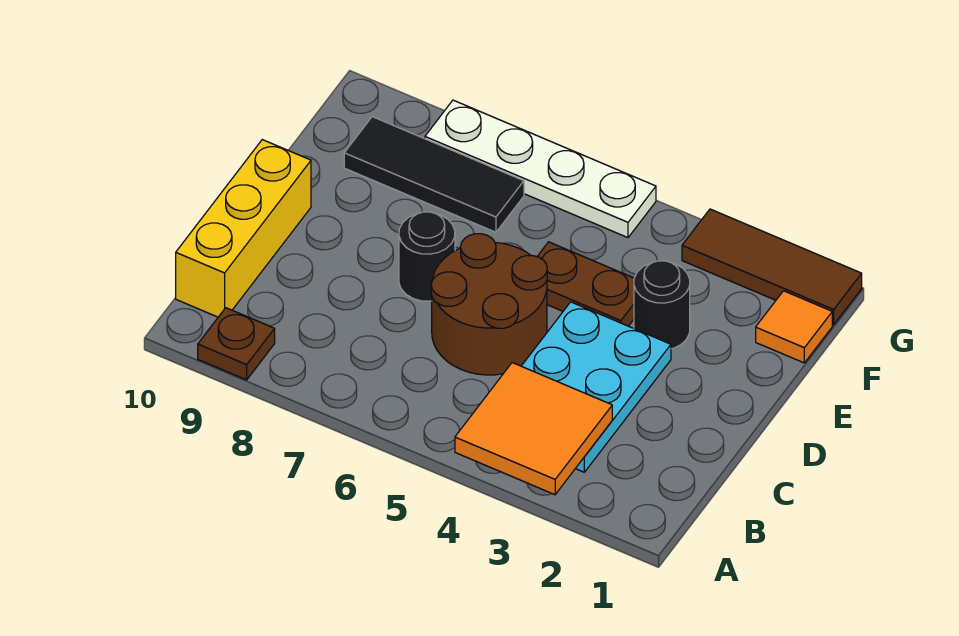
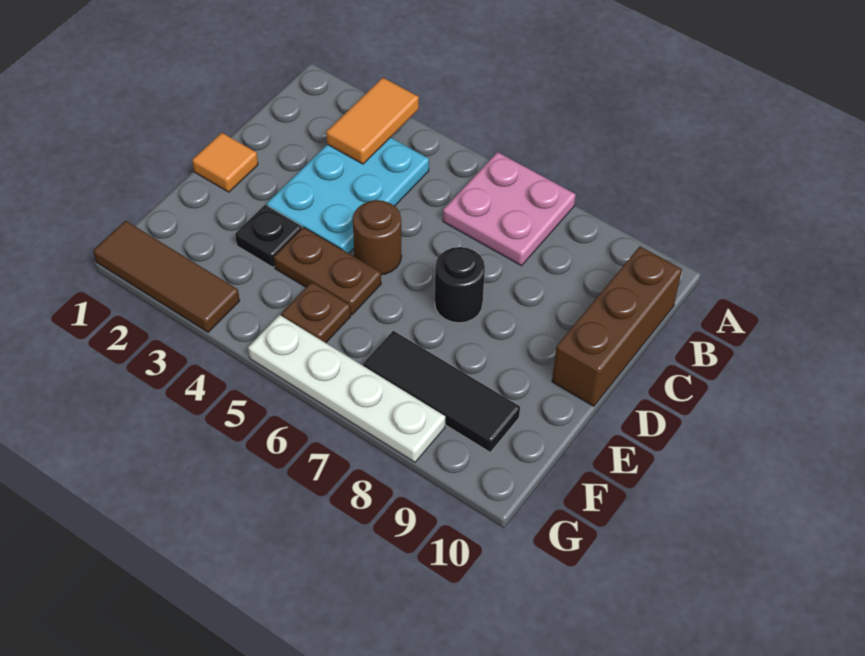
orange 2x2 tile [455,363,612,495] -> orange 1x2 tile [326,78,419,164]
none -> pink 2x2 plate [443,152,576,266]
brown 1x1 plate [198,308,275,380] -> brown 1x1 plate moved to [281,282,351,343]
yellow 1x3 brick [176,140,311,317] -> brown 1x3 brick [552,246,682,406]
brown 2x2 round brick [431,234,547,375] -> brown 1x1 round brick [353,200,402,275]
black 1x1 round brick [634,261,690,349] -> black 1x1 plate [235,205,302,267]
orange 1x1 tile [756,291,832,363] -> orange 1x1 tile moved to [192,133,258,192]

